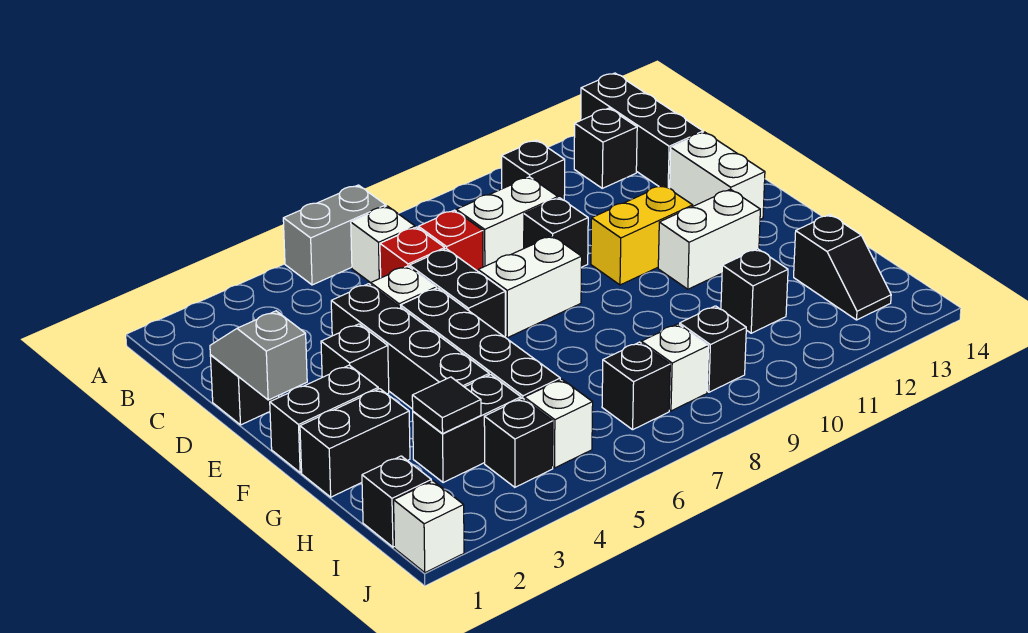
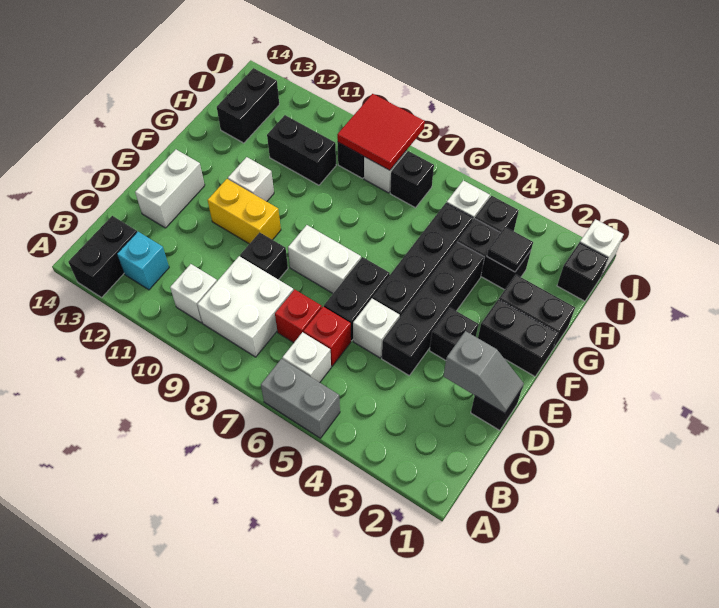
black 1x3 brick [581,73,703,188] -> black 1x2 brick [68,216,137,297]
black 1x1 brick [502,140,565,200] -> white 1x1 brick [170,264,217,323]
black 1x1 brick [574,108,637,188] -> cyan 1x1 brick [117,232,169,290]
white 1x2 brick [456,177,558,267] -> white 2x2 brick [197,256,293,357]
grey 1x2 slope [210,311,307,400] -> grey 1x2 slope turned to [443,331,524,413]
white 1x2 brick [658,189,760,289] -> white 1x1 brick [228,157,274,202]
black 1x1 brick [721,249,788,333] -> black 1x2 brick [267,115,336,185]
black 1x2 slope [794,215,891,320] -> black 1x2 brick [217,68,279,143]
none -> red 2x2 tile [337,94,425,170]

